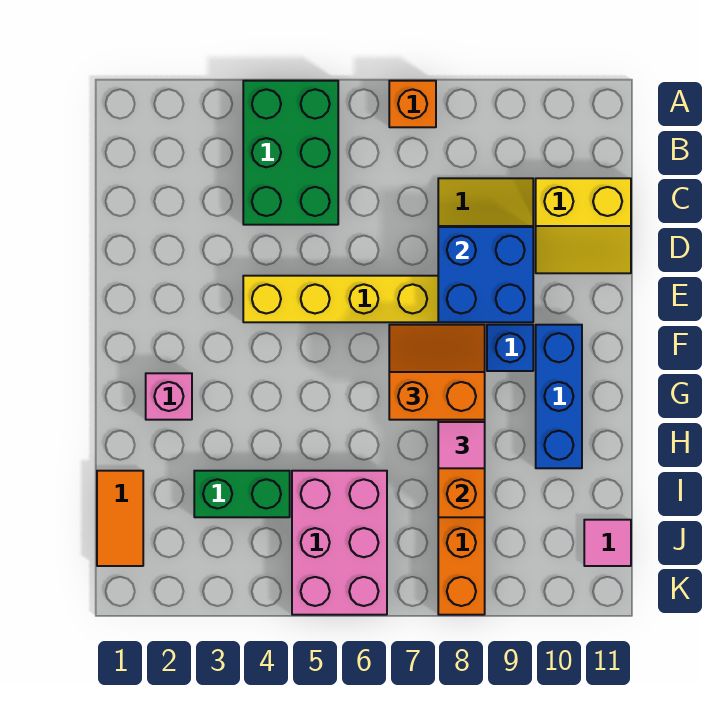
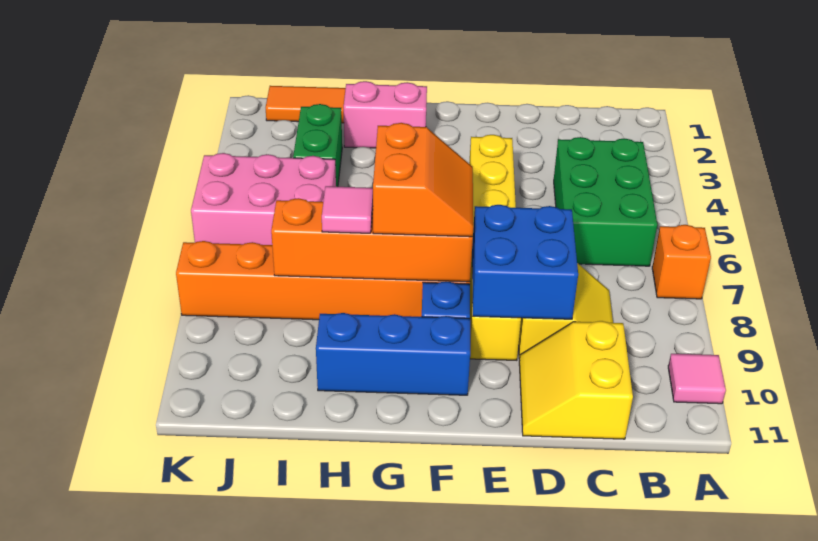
green 2x3 brick [243,81,338,225] -> green 2x3 brick turned to [554,137,657,266]
pink 1x1 brick [146,373,192,420] -> pink 1x2 brick [344,81,427,148]
pink 1x1 tile [584,520,631,566] -> pink 1x1 tile moved to [668,354,726,404]

